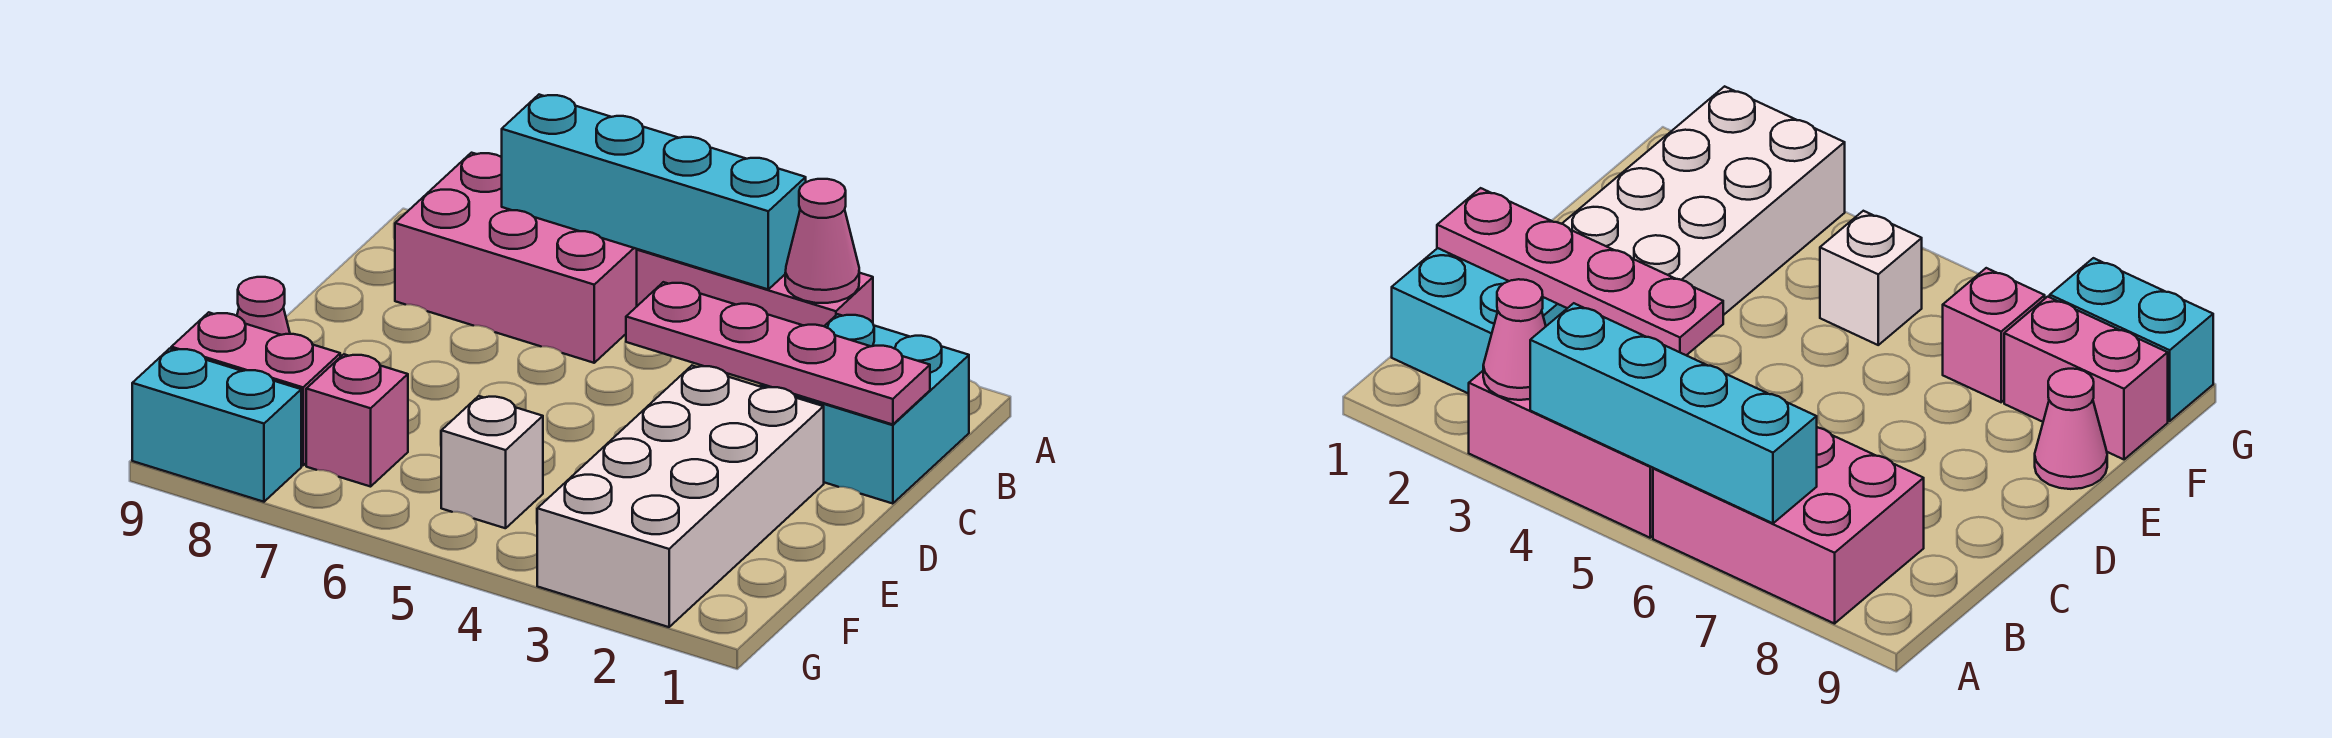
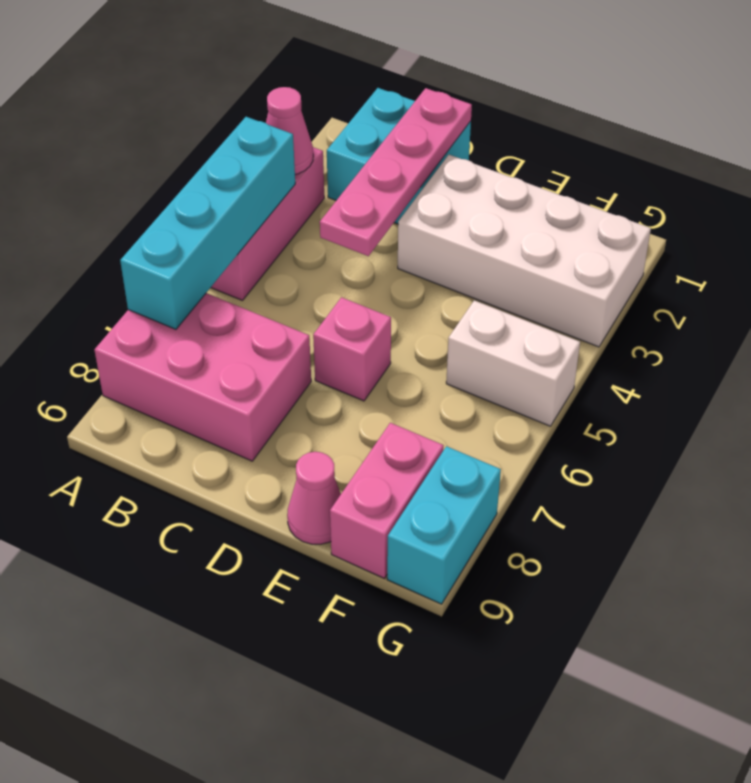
pink 2x3 brick [395,153,637,363] -> pink 2x3 brick turned to [95,293,311,461]
white 1x1 brick [441,396,543,528] -> white 1x2 brick [446,300,580,426]
pink 1x1 brick [306,354,408,487] -> pink 1x1 brick moved to [313,297,391,401]

